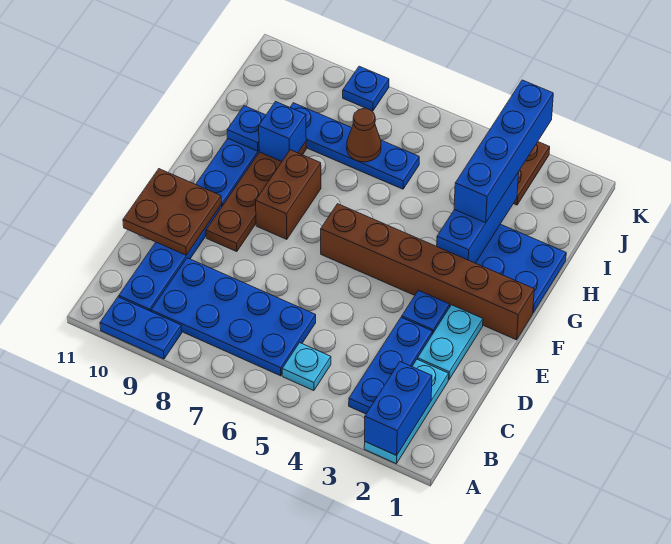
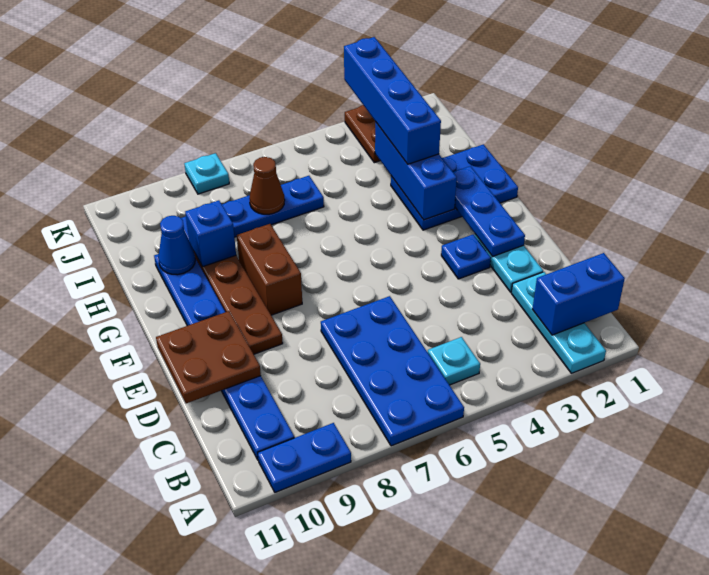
blue 1x2 brick [365,362,432,456] -> blue 1x2 brick turned to [532,253,625,335]
blue 1x3 plate [349,317,432,414] -> blue 1x3 plate moved to [453,166,525,257]
blue 2x4 plate [151,258,316,376] -> blue 2x4 plate turned to [321,296,464,446]
brown 1x6 brick [321,204,534,340] -> none
blue 1x1 plate [227,106,266,151] -> blue 1x1 cone [158,216,195,275]
blue 1x1 plate [343,66,389,111] -> cyan 1x1 plate [184,153,229,194]

